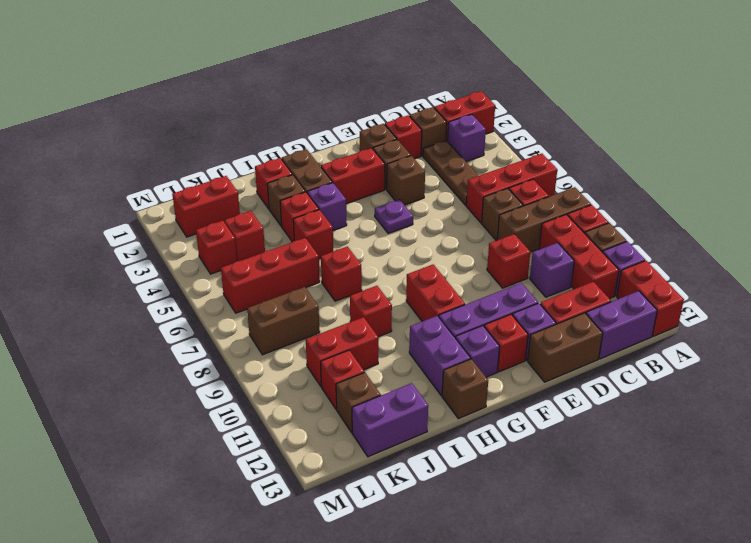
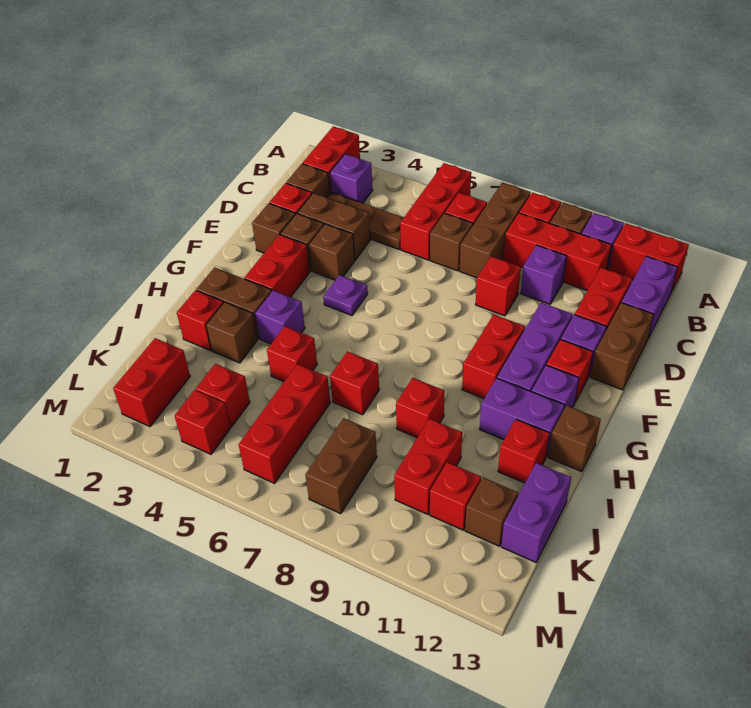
none -> brown 1x2 brick [297,193,370,260]
red 1x2 brick [406,265,465,321] -> red 1x2 brick turned to [462,315,525,398]
red 1x1 brick [280,192,319,242] -> red 1x1 brick moved to [498,419,550,483]

